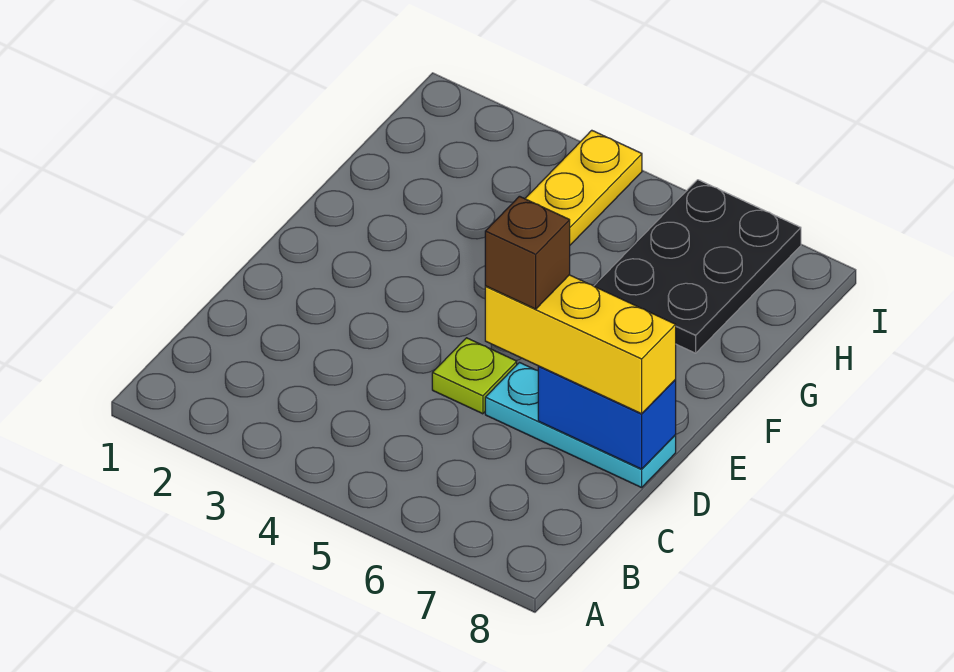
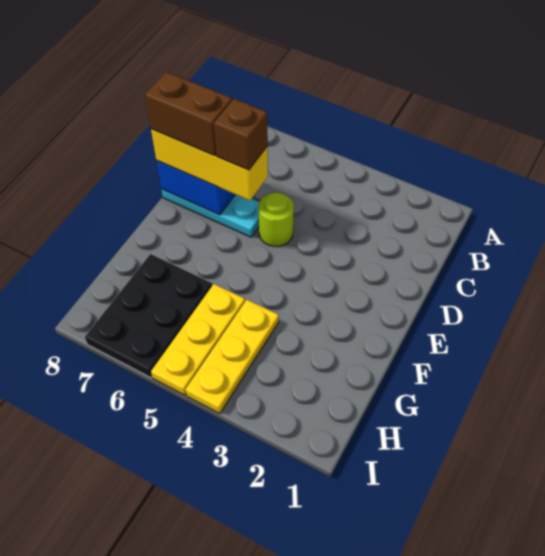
lime 1x1 plate [432,338,517,414] -> lime 1x1 round brick [259,192,294,247]
none -> brown 1x2 brick [145,72,232,156]
none -> yellow 1x3 plate [151,284,245,395]

